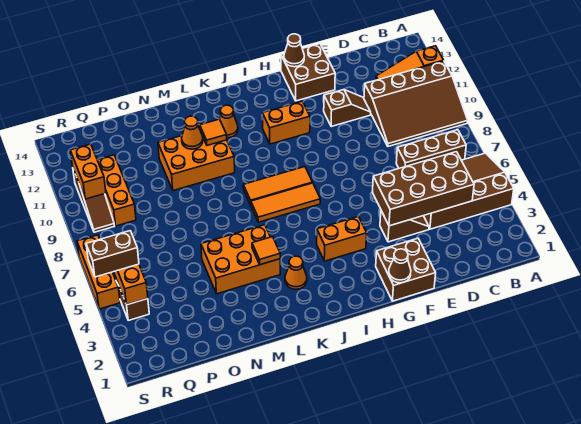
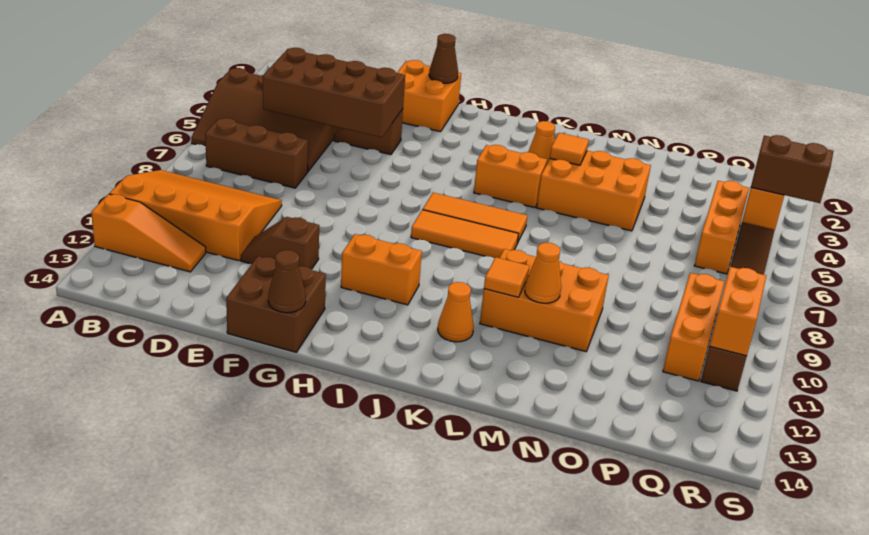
brown 3x4 slope [364,61,468,146] -> orange 3x4 slope [109,170,282,261]
brown 2x2 brick [376,238,436,301] -> orange 2x2 brick [397,60,461,132]
orange 1x2 brick [317,216,367,261] -> orange 1x2 brick moved to [474,145,548,208]
orange 1x3 brick [77,235,120,309] -> orange 1x3 brick moved to [694,181,749,274]

